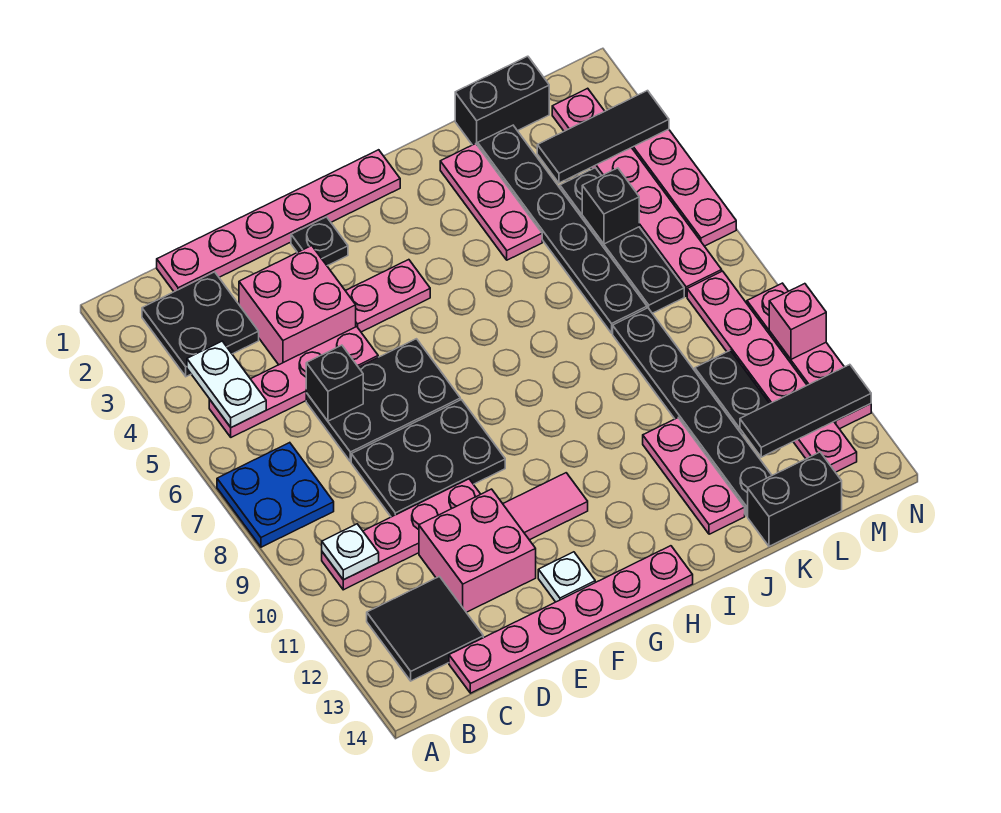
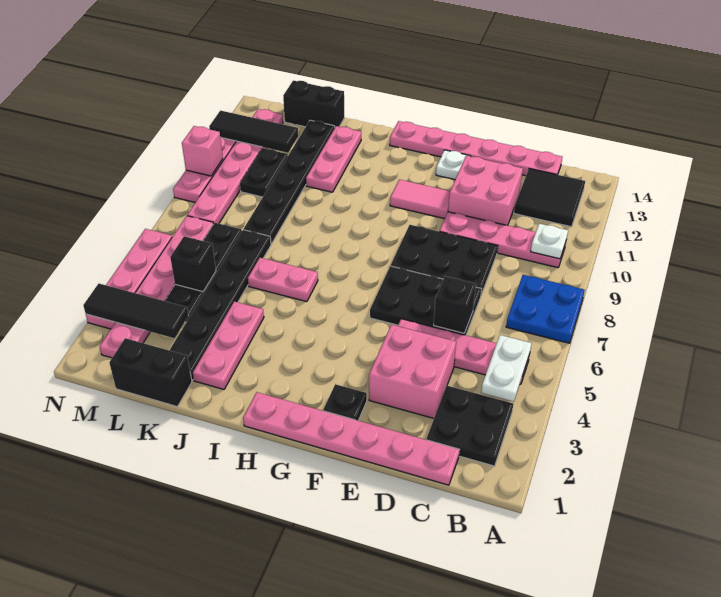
pink 1x2 plate [346,260,430,332] -> pink 1x2 plate moved to [248,258,318,302]

